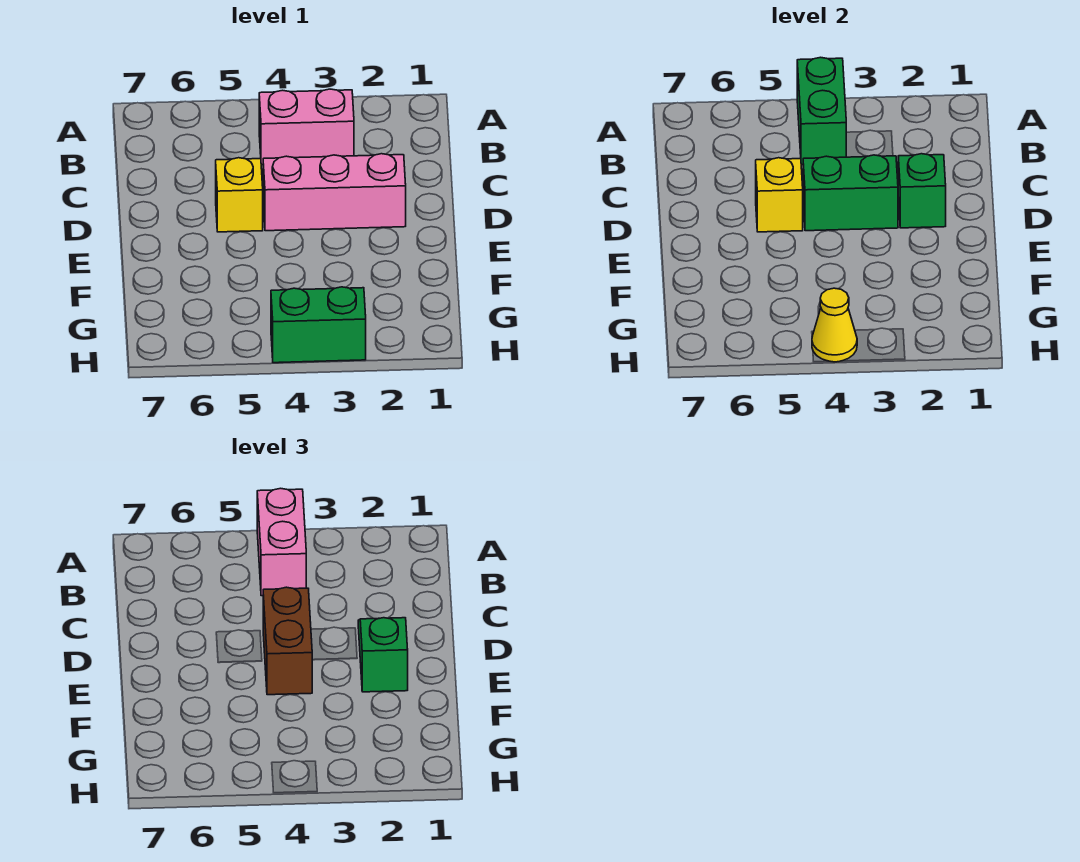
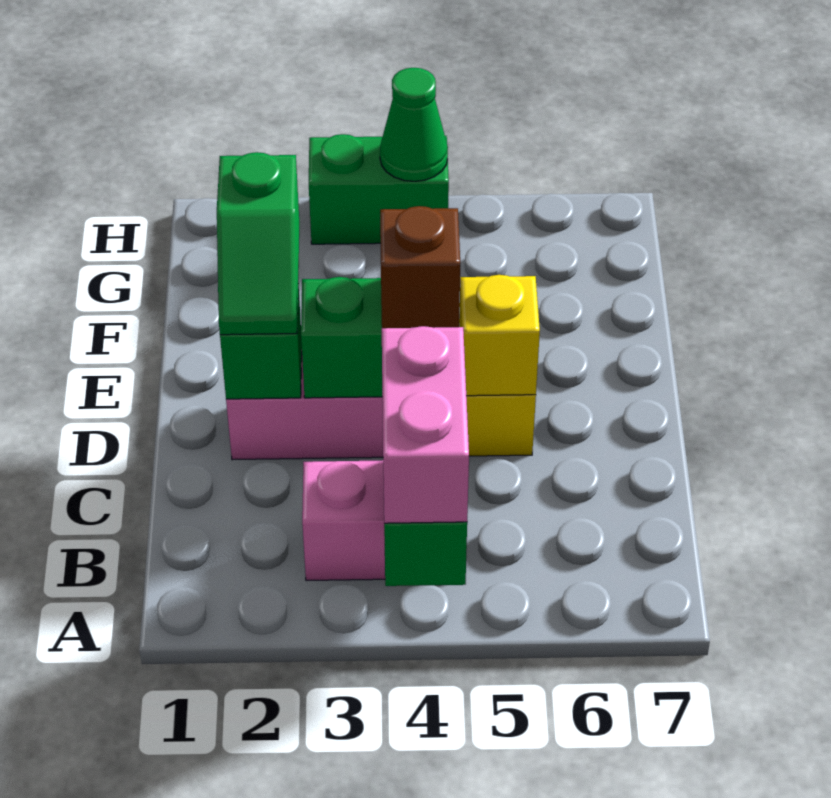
brown 1x2 brick [263,587,312,695] -> brown 1x1 brick [380,206,460,328]
yellow 1x1 cone [812,288,857,362] -> green 1x1 cone [380,68,448,181]

